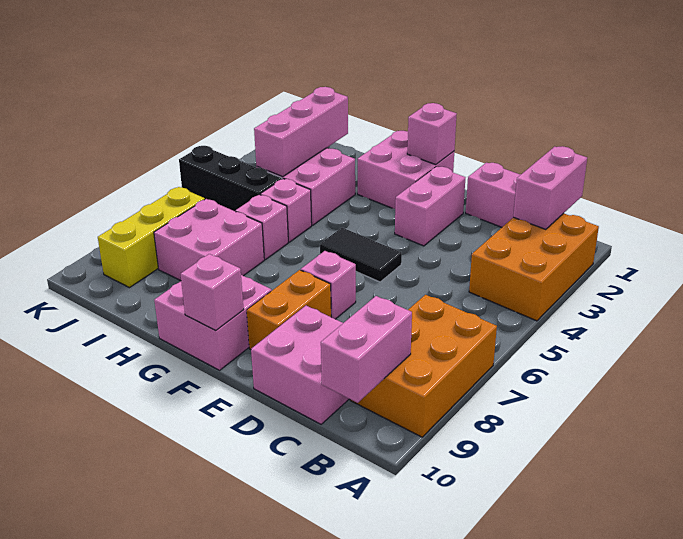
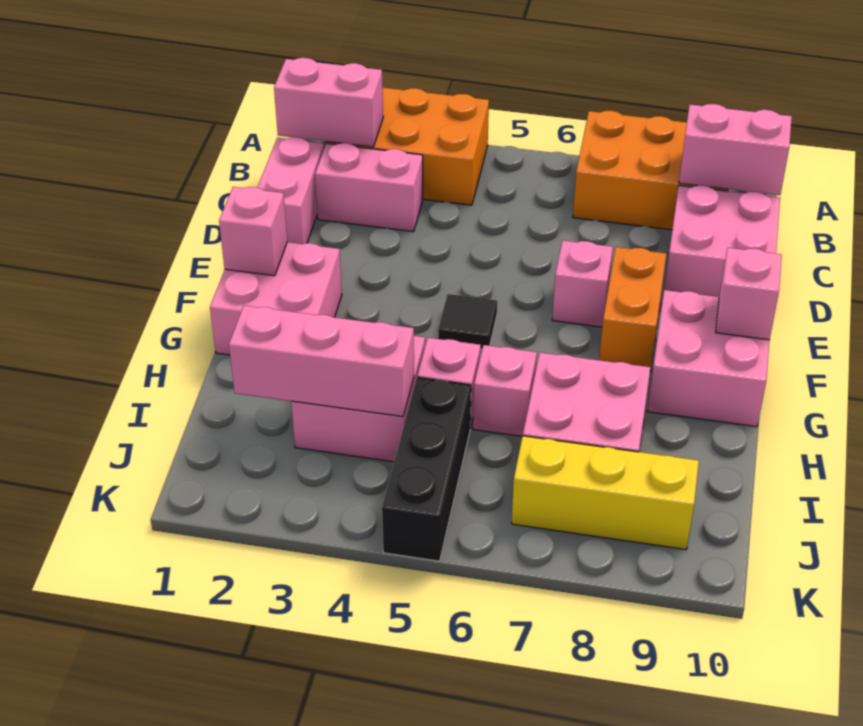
pink 1x2 brick [395,166,465,246] -> pink 1x2 brick moved to [315,143,423,232]
black 1x2 tile [320,228,402,282] -> black 1x1 tile [438,294,497,350]
orange 1x2 brick [247,270,331,350] -> orange 1x2 brick turned to [599,247,666,372]

